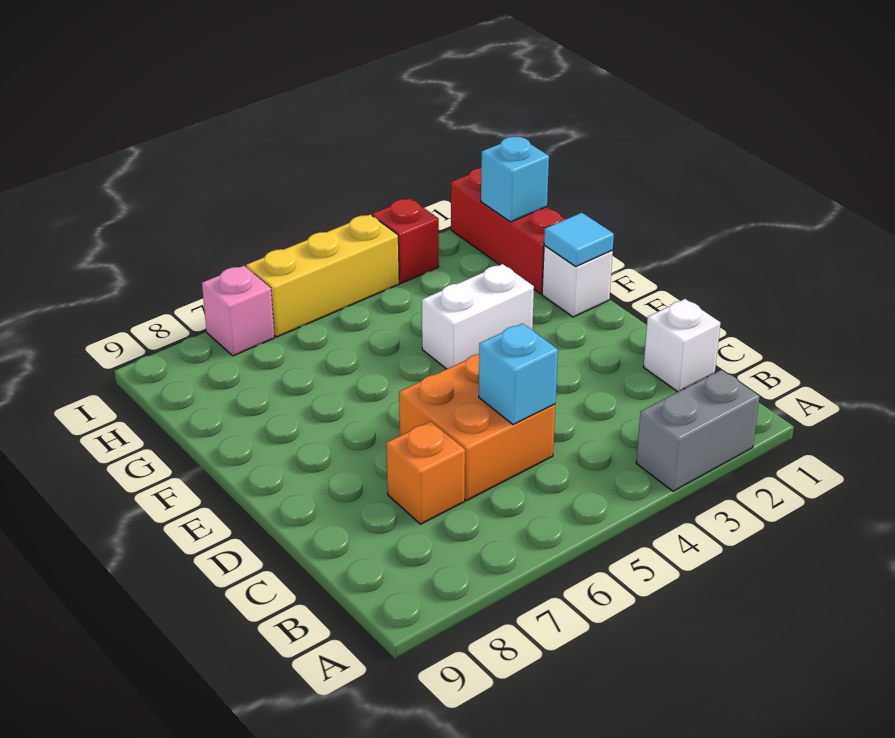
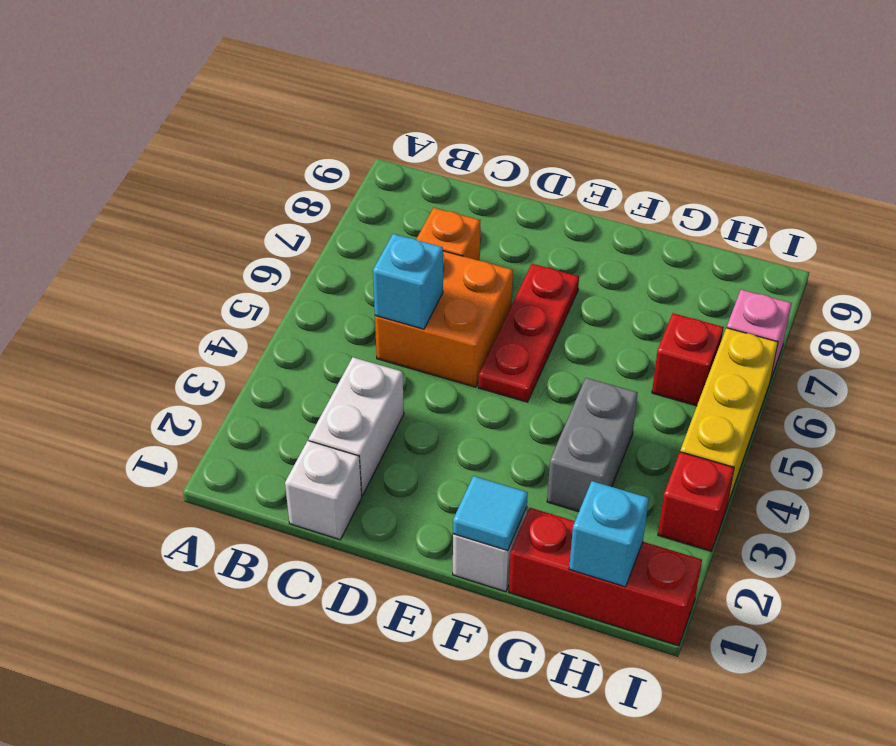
grey 1x2 brick [636,370,760,491] -> grey 1x2 brick moved to [547,378,637,512]
none -> red 1x3 plate [478,264,579,402]
white 1x2 brick [422,264,534,369] -> white 1x2 brick moved to [309,357,404,496]
none -> red 1x1 brick [652,313,724,406]

